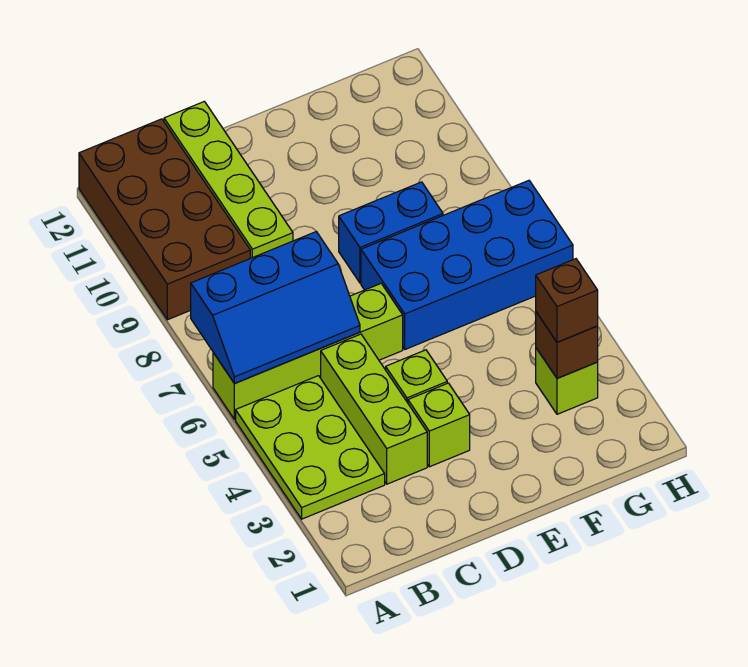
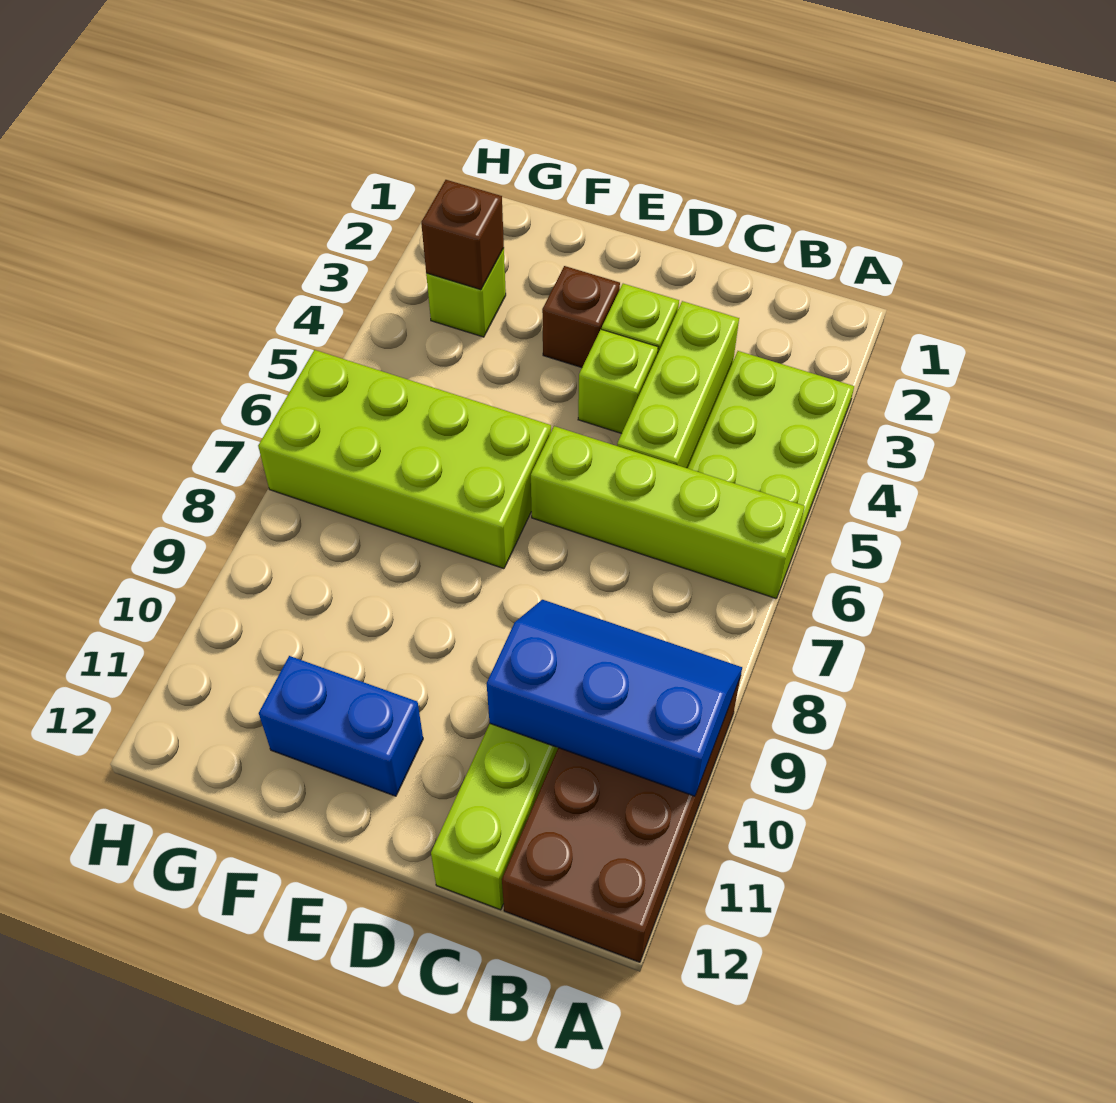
blue 2x3 slope [191,232,360,384] -> blue 2x3 slope moved to [487,600,742,796]
blue 2x4 brick [361,180,573,349] -> lime 2x4 brick [258,350,551,569]
blue 1x2 brick [339,182,443,283] -> blue 1x2 brick moved to [259,656,423,796]
brown 1x1 brick [536,259,598,342] -> brown 1x1 brick moved to [542,266,620,368]

